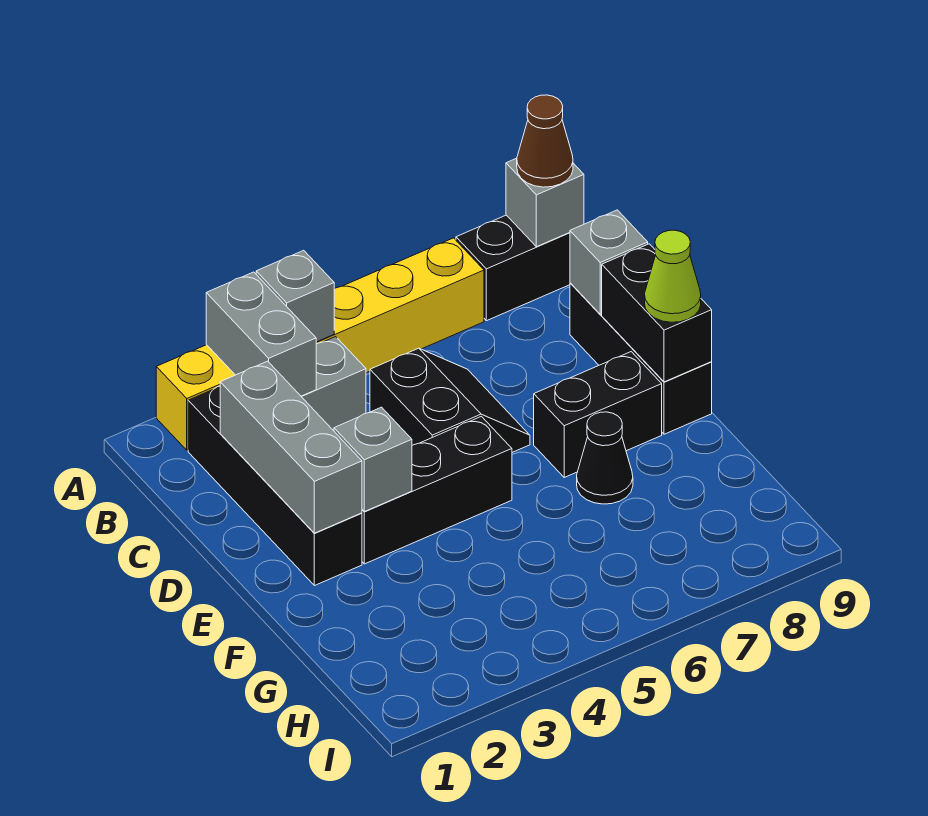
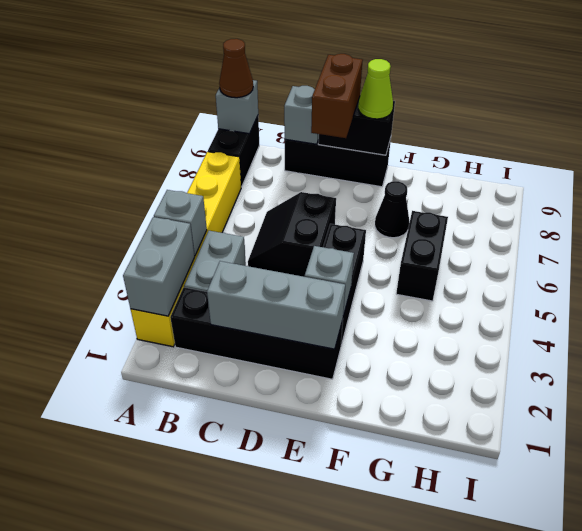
grey 1x2 brick [206,272,316,396] -> grey 1x2 brick turned to [123,217,195,316]
black 2x2 slope [370,348,530,452] -> black 2x2 slope turned to [248,192,336,277]
none -> brown 1x2 brick [311,54,363,138]
black 1x2 brick [534,352,662,477] -> black 1x2 brick moved to [396,211,448,301]

